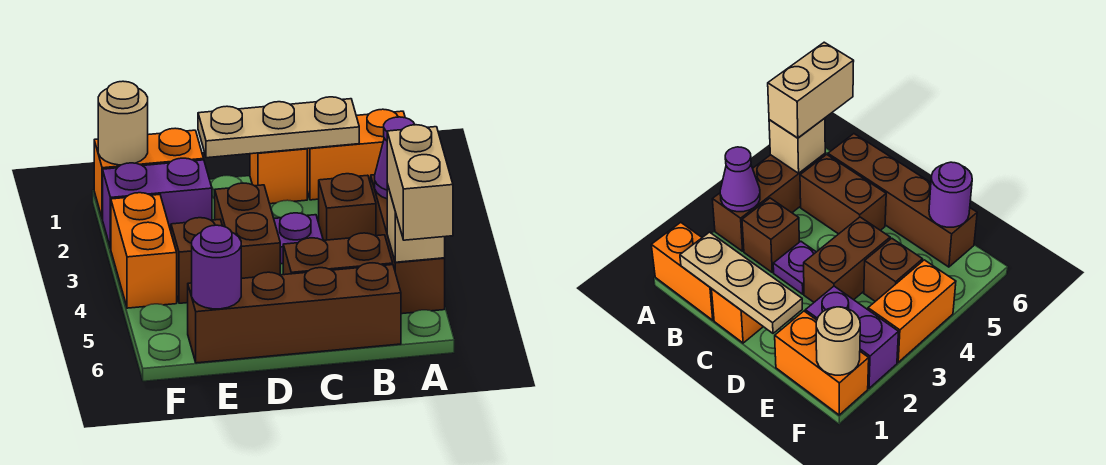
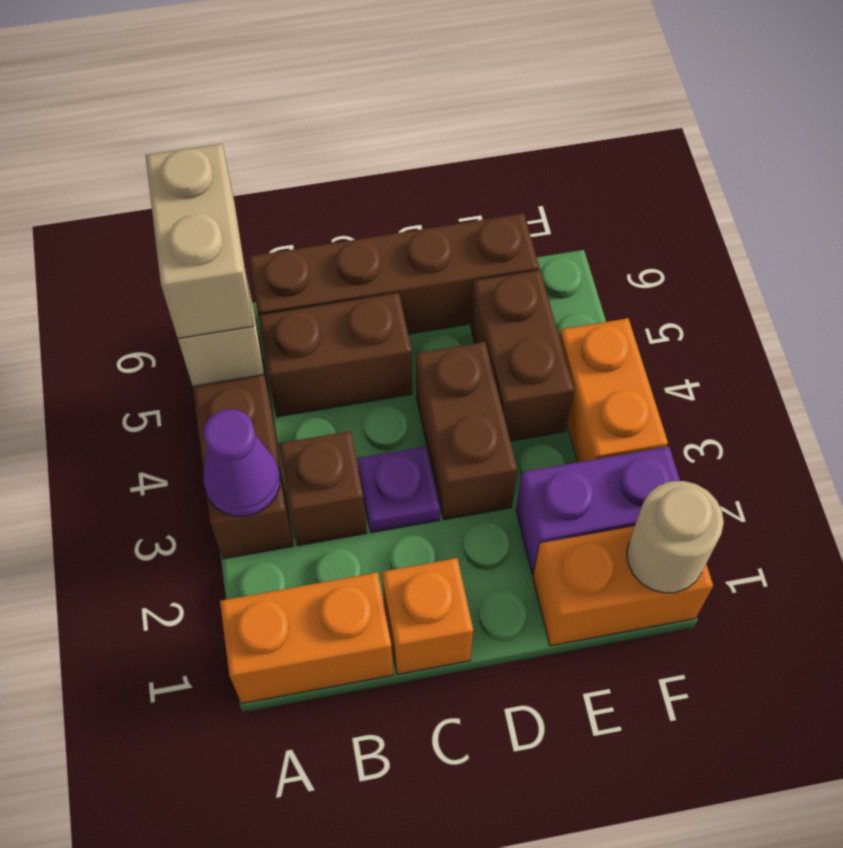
tan 1x3 plate [198,97,359,158] -> none
brown 1x1 brick [171,218,222,303] -> brown 1x2 brick [470,270,574,441]
purple 1x1 round brick [192,225,241,309] -> none

